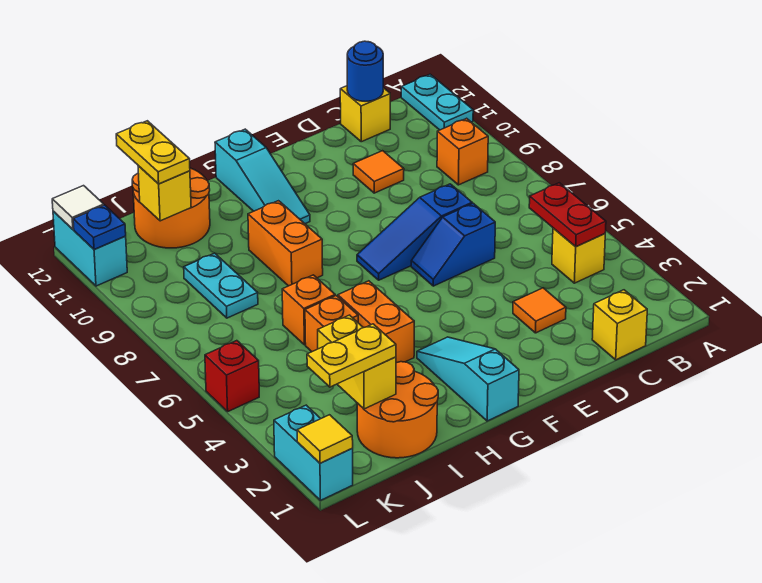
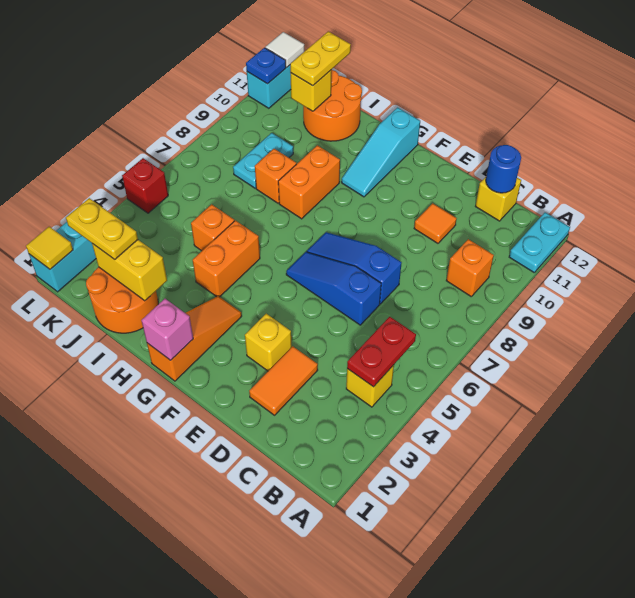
yellow 1x1 brick [592,290,647,360] -> yellow 1x1 brick moved to [245,314,292,371]
orange 1x1 tile [513,288,566,333] -> orange 1x2 tile [249,346,318,415]
blue 1x2 slope [411,203,495,286] -> blue 1x3 slope [286,252,381,325]
cyan 1x3 slope [417,337,519,421] -> orange 1x3 slope [147,296,242,381]
none -> pink 1x1 brick [142,299,193,360]
orange 1x1 brick [282,275,335,345] -> orange 1x1 brick moved to [255,149,296,203]
yellow 1x2 brick [318,315,396,409] -> yellow 1x2 brick turned to [92,240,167,301]

